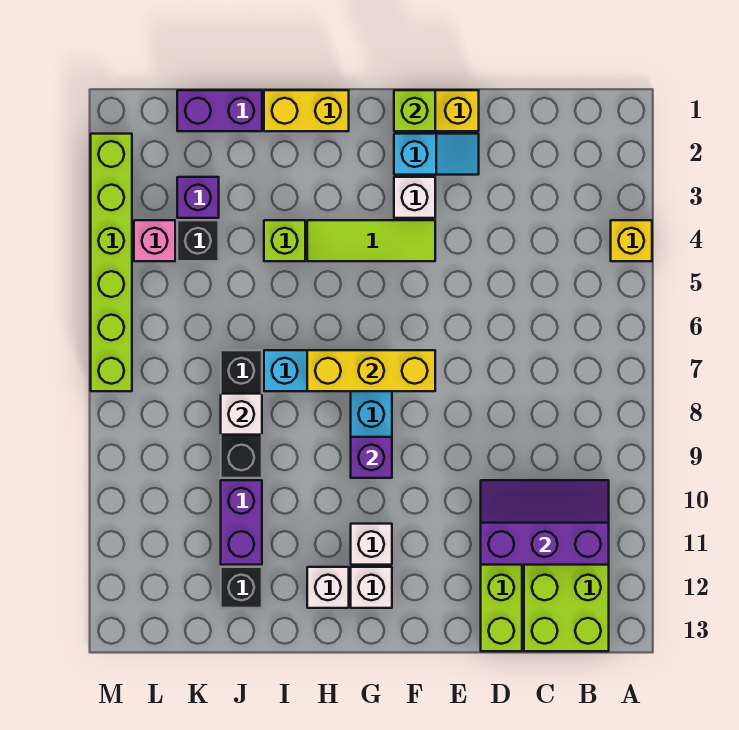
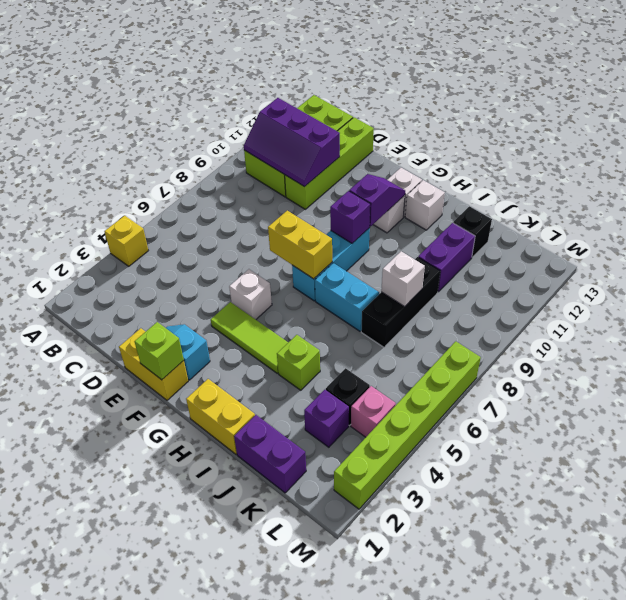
white 1x1 brick [394,177,435,218] -> white 1x1 brick moved to [229,269,272,319]
yellow 1x3 brick [307,350,435,391] -> yellow 1x2 brick [268,211,332,279]
none -> purple 1x2 slope [349,174,405,227]

